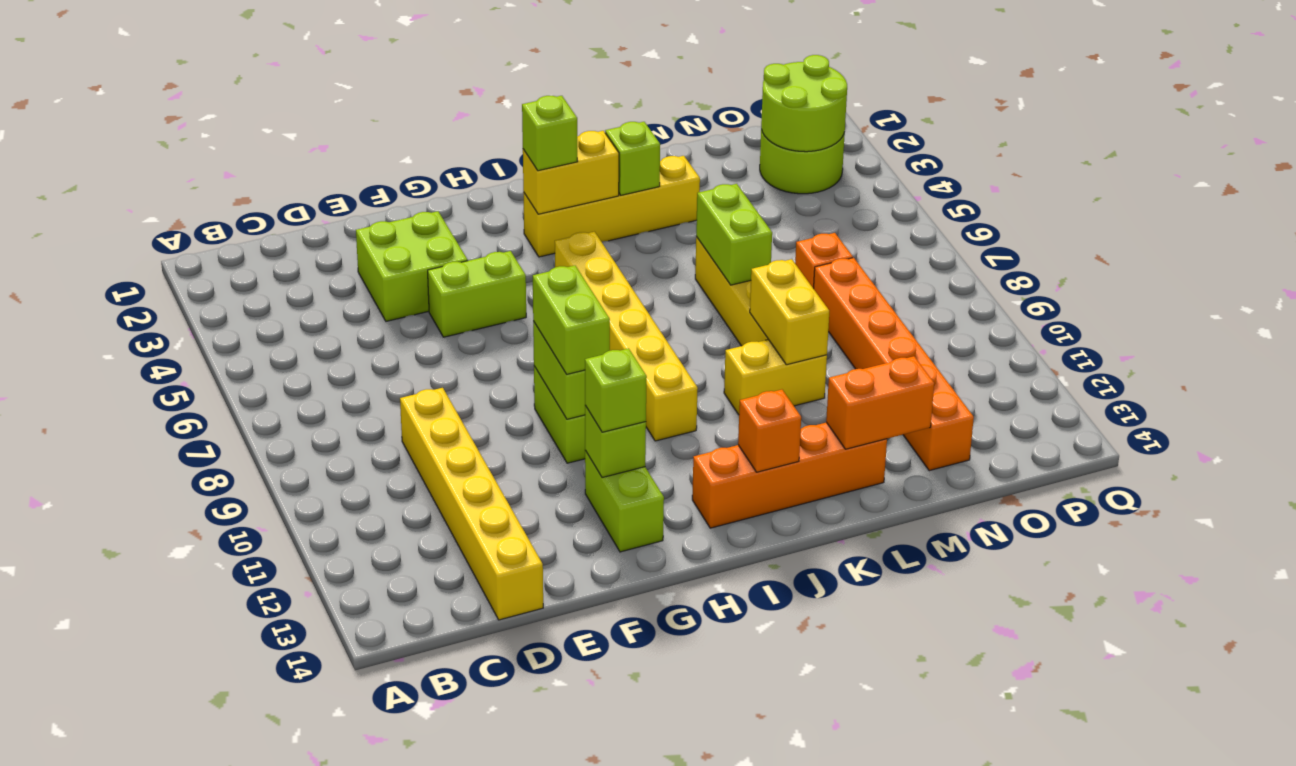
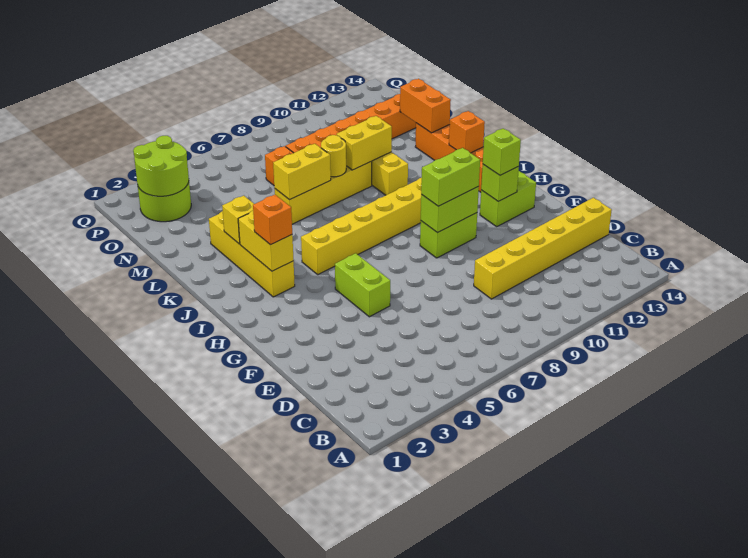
lime 2x2 brick [356,211,468,321] -> none
lime 1x1 brick [522,96,578,171] -> orange 1x1 brick [253,195,292,245]
lime 1x1 brick [605,122,660,195] -> yellow 1x1 brick [222,196,254,244]
lime 1x2 brick [696,184,772,285] -> yellow 1x2 brick [273,144,331,200]
none -> yellow 1x1 round brick [321,135,346,177]

